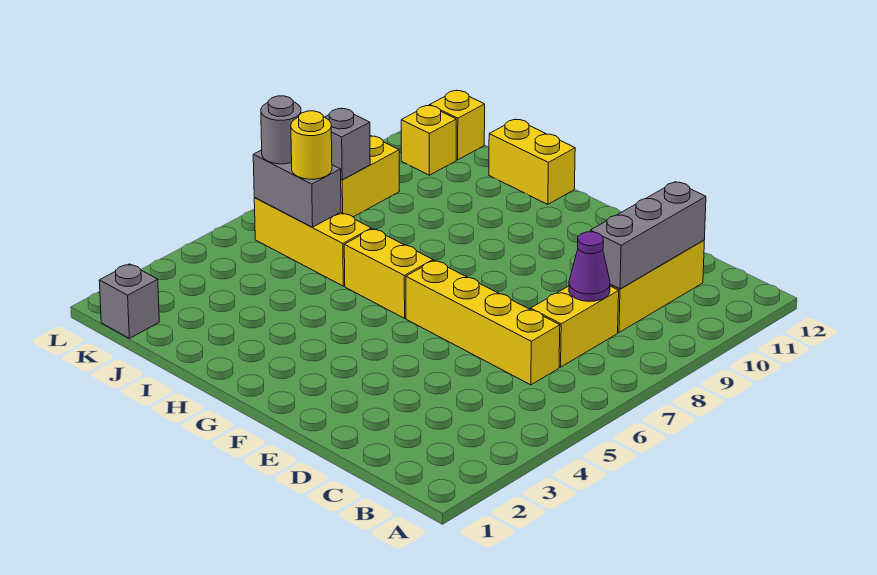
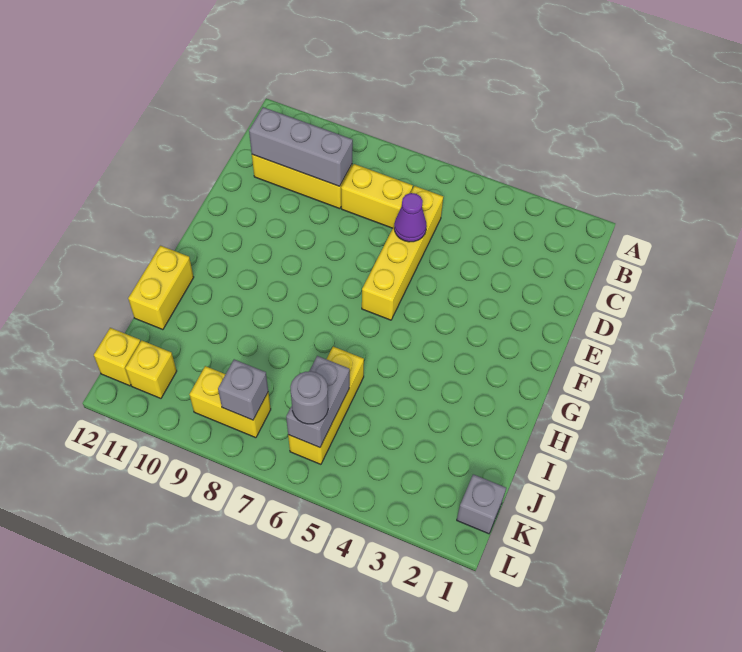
purple 1x1 cone [569,232,610,301] -> purple 1x1 cone moved to [394,193,427,242]
yellow 1x2 brick [344,229,433,318] -> none
yellow 1x1 round brick [291,111,332,179] -> none

